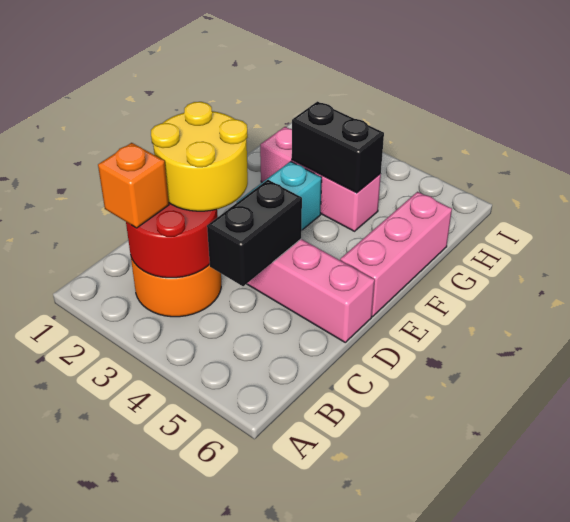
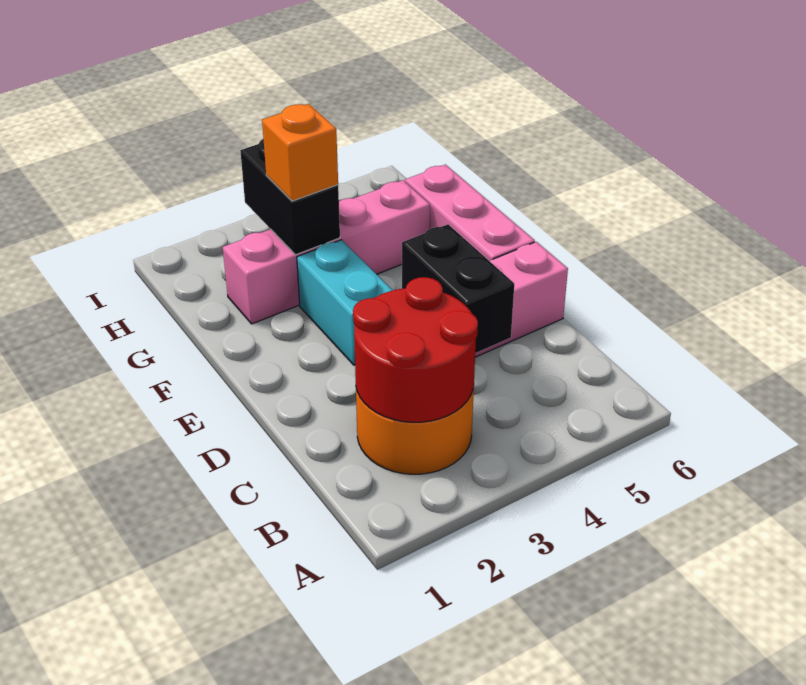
orange 1x1 brick [98,143,169,228] -> orange 1x1 brick moved to [262,104,338,201]
yellow 2x2 round brick [151,102,248,211] -> none
pink 1x3 brick [260,127,381,231] -> pink 1x4 brick [223,180,430,324]
black 1x2 brick [292,101,384,193] -> black 1x2 brick turned to [240,139,340,255]

